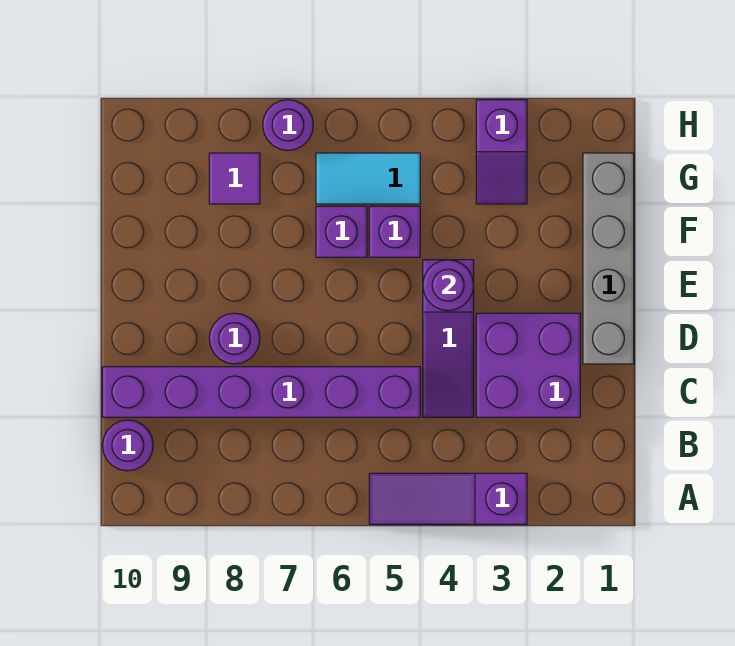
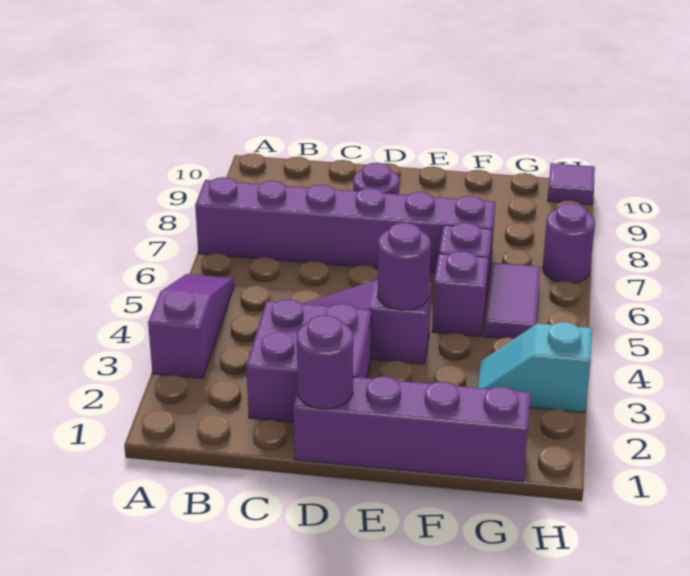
purple 1x1 round brick [102,420,153,471] -> purple 1x1 round brick moved to [297,315,353,409]
purple 1x6 brick [102,367,420,417] -> purple 1x6 brick turned to [195,177,495,273]
grey 1x4 brick [583,153,634,364] -> purple 1x4 brick [293,376,531,481]
purple 1x2 slope [476,100,527,204] -> cyan 1x2 slope [478,322,592,412]
cyan 1x2 tile [316,153,420,204] -> purple 1x2 tile [484,263,540,339]
purple 1x1 tile [209,153,260,204] -> purple 1x1 tile moved to [548,163,595,205]

